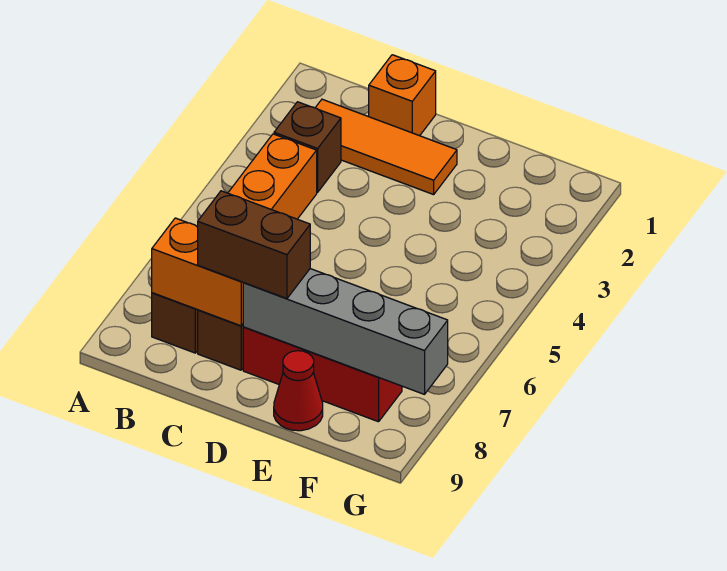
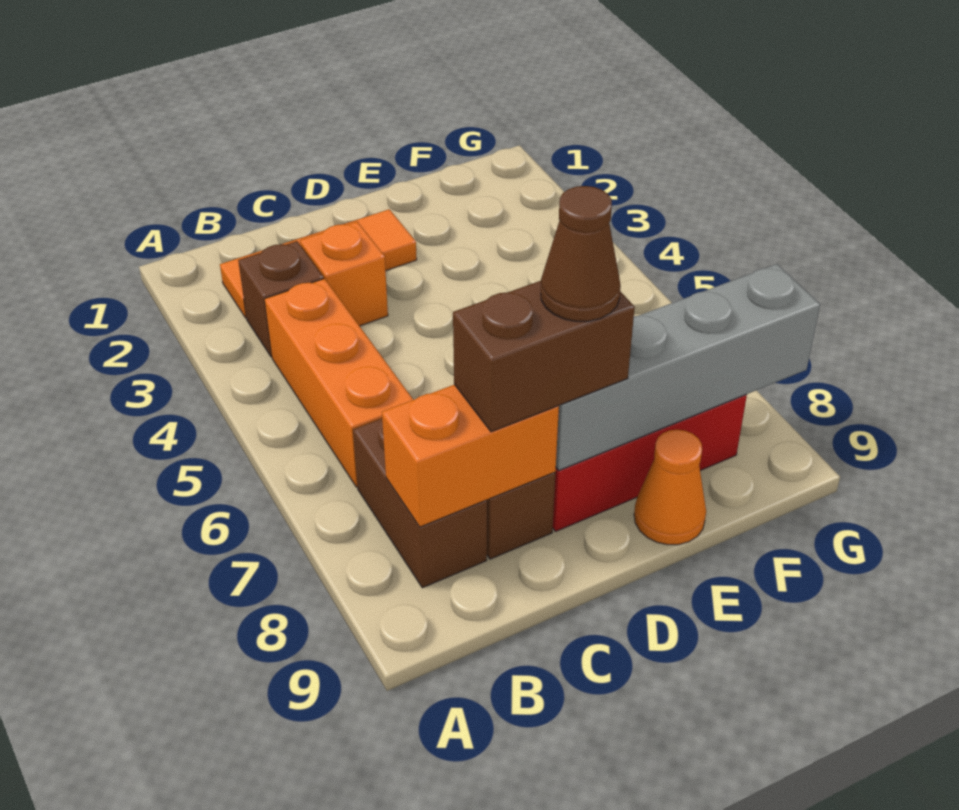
orange 1x1 brick [369,55,436,136] -> orange 1x1 brick moved to [300,222,388,326]
none -> brown 1x1 cone [541,186,621,321]
red 1x1 cone [274,351,323,431] -> orange 1x1 cone [634,430,706,545]

